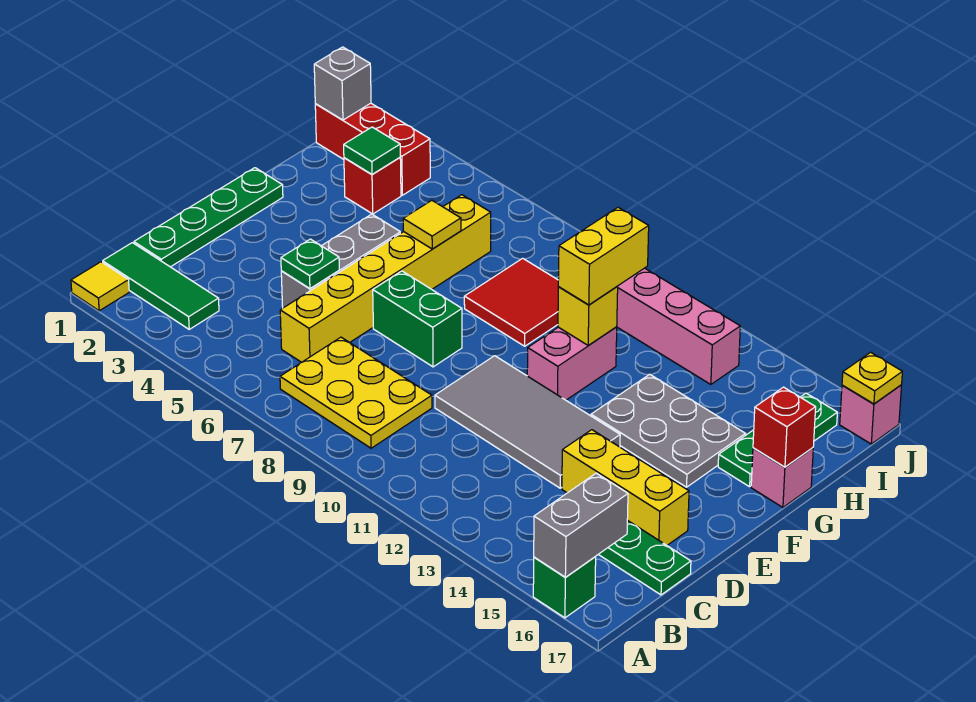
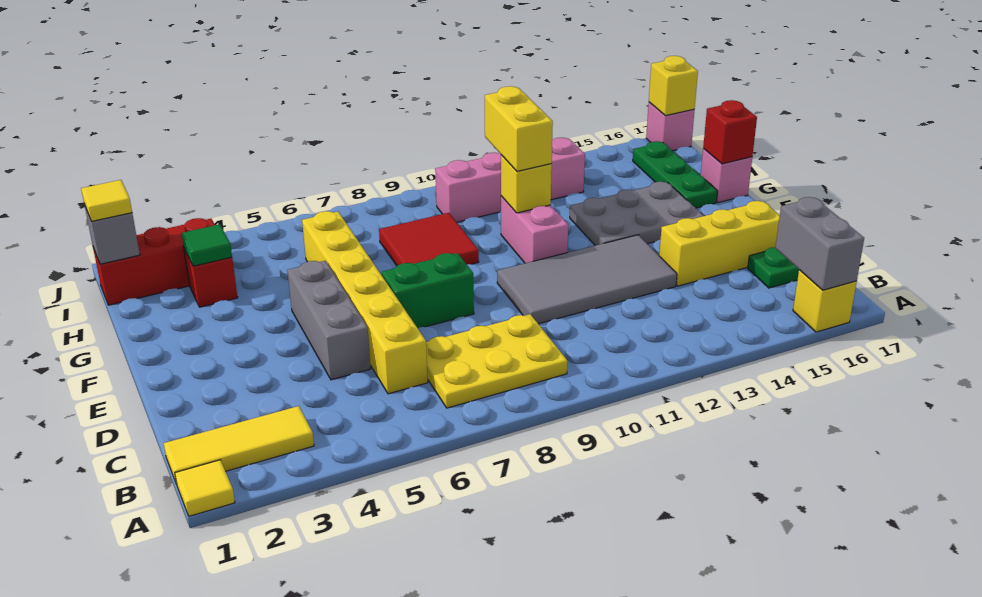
green 1x1 brick [533,557,596,618] -> yellow 1x1 brick [793,270,857,332]
green 1x3 tile [103,243,219,329] -> yellow 1x3 tile [164,406,314,484]
green 1x4 plate [134,168,283,267] -> none
green 1x1 plate [281,239,339,288] -> none
yellow 1x1 tile [403,200,461,249] -> yellow 1x1 tile moved to [81,180,132,221]
yellow 1x1 plate [842,352,902,404] -> yellow 1x1 brick [649,56,698,116]

